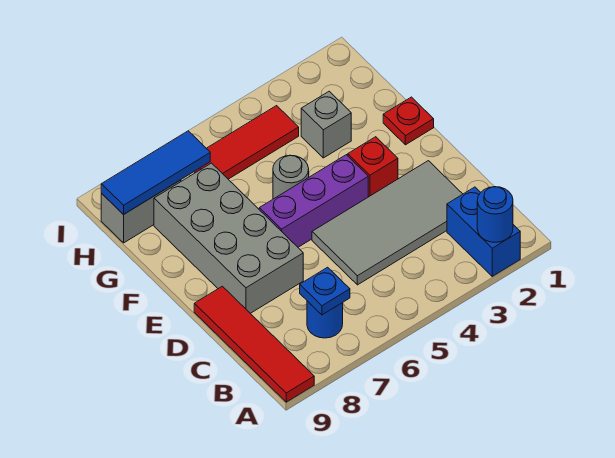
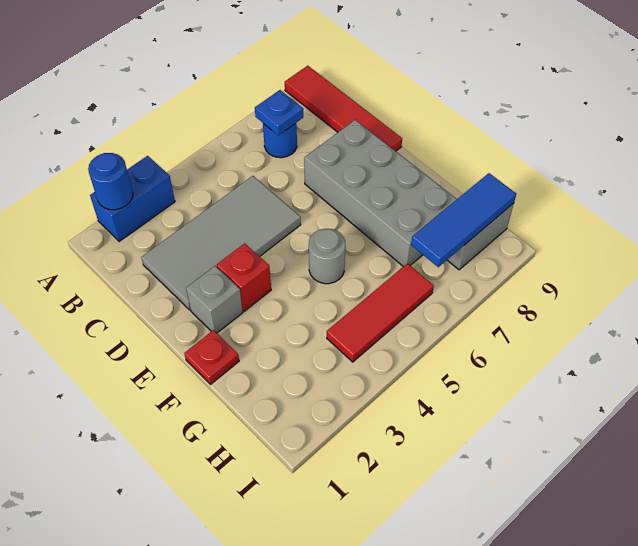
blue 1x2 brick [447,187,520,276] -> blue 1x2 brick turned to [90,156,175,241]
purple 1x3 brick [259,155,368,247] -> none
grey 1x1 brick [301,91,351,158] -> grey 1x1 brick moved to [186,266,243,333]

